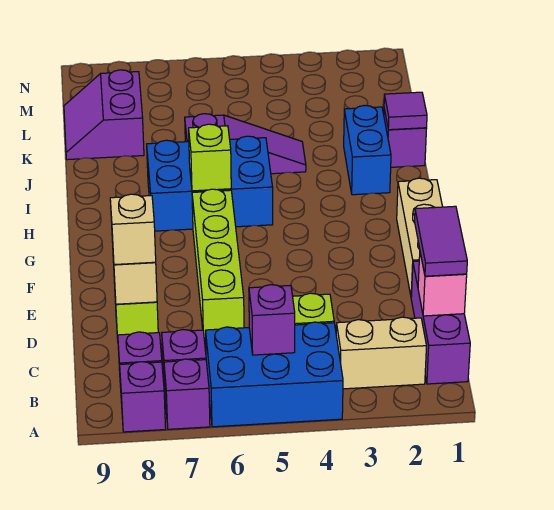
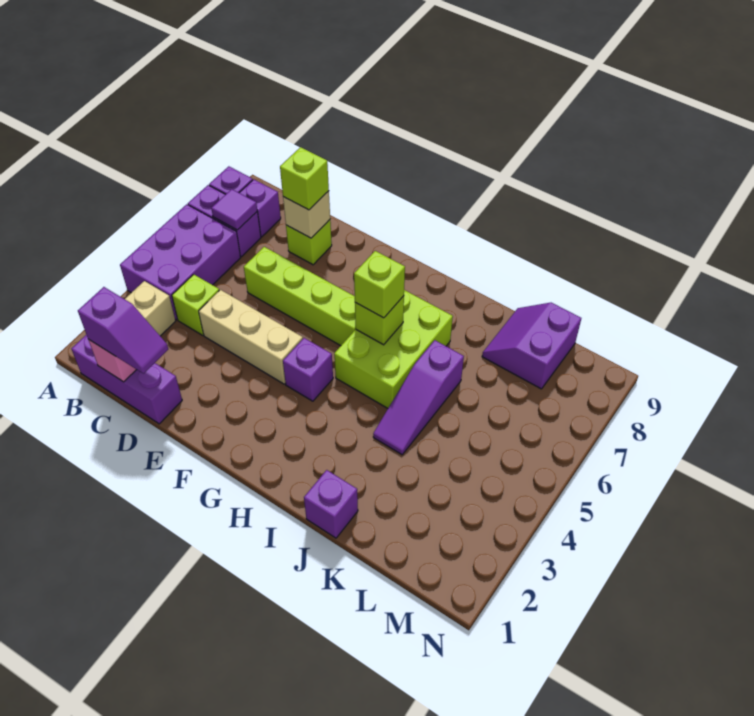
blue 2x3 brick [206,322,343,427] -> purple 2x3 brick [120,204,241,320]
purple 1x1 brick [249,285,295,355] -> purple 1x1 brick moved to [283,338,333,401]
purple 1x2 tile [415,206,467,276] -> purple 1x2 slope [78,287,168,374]
tan 1x1 brick [110,194,156,265] -> lime 1x1 brick [280,147,329,210]
tan 1x3 brick [397,178,443,297] -> tan 1x3 brick moved to [199,290,303,384]
blue 2x3 brick [147,136,273,231] -> lime 2x3 brick [334,290,453,408]
none -> lime 1x1 brick [354,251,405,318]
blue 1x2 brick [344,105,391,195] -> none
purple 1x1 tile [384,92,427,130] -> purple 1x1 tile moved to [211,189,257,230]
purple 2x2 slope [64,70,144,160] -> purple 2x2 slope turned to [482,303,581,389]

